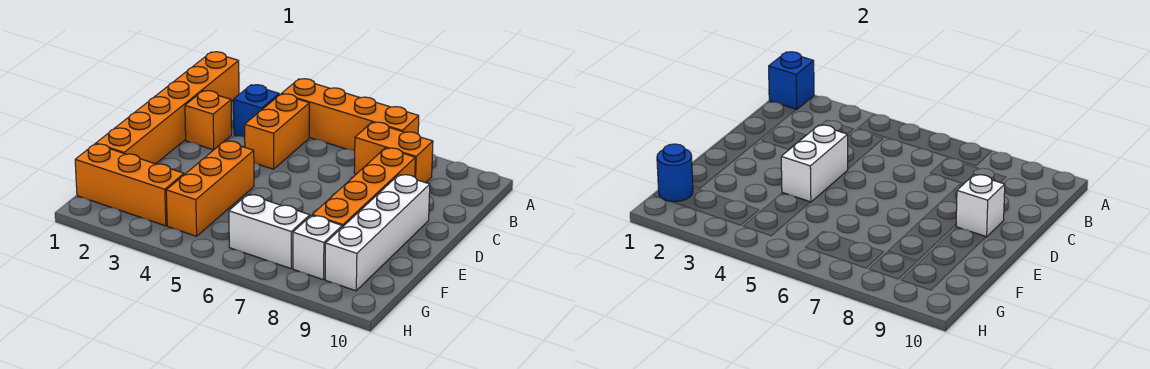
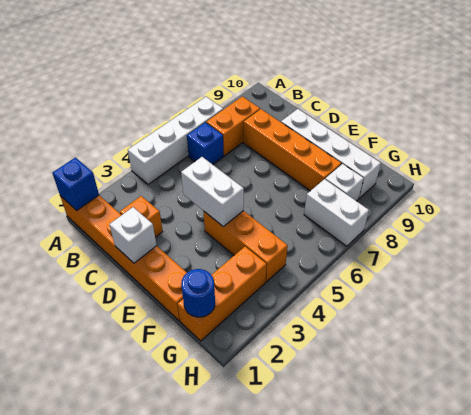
orange 1x4 brick [282,79,419,151] -> white 1x4 brick [128,97,223,184]
blue 1x1 brick [233,85,279,137] -> blue 1x1 brick moved to [187,122,224,164]
orange 1x2 brick [245,94,309,169] -> none
white 1x1 brick [956,174,1005,237] -> white 1x1 brick moved to [109,207,157,263]
white 1x2 brick [229,194,310,269] -> white 1x2 brick turned to [304,179,369,246]

